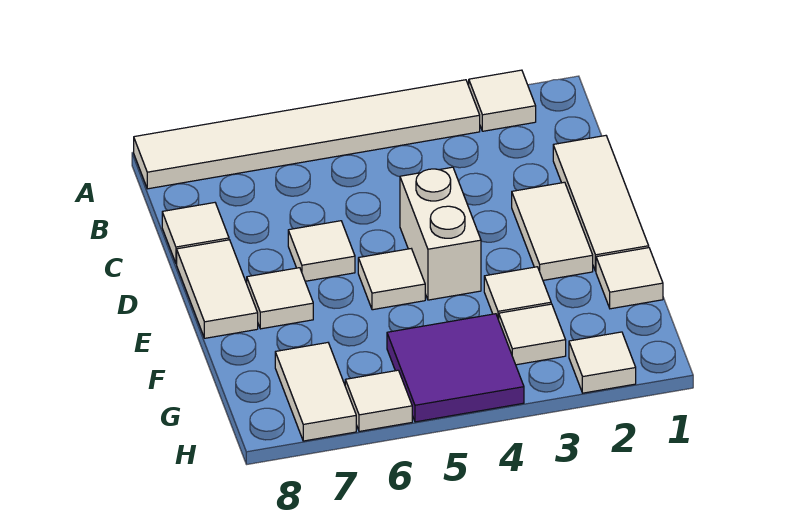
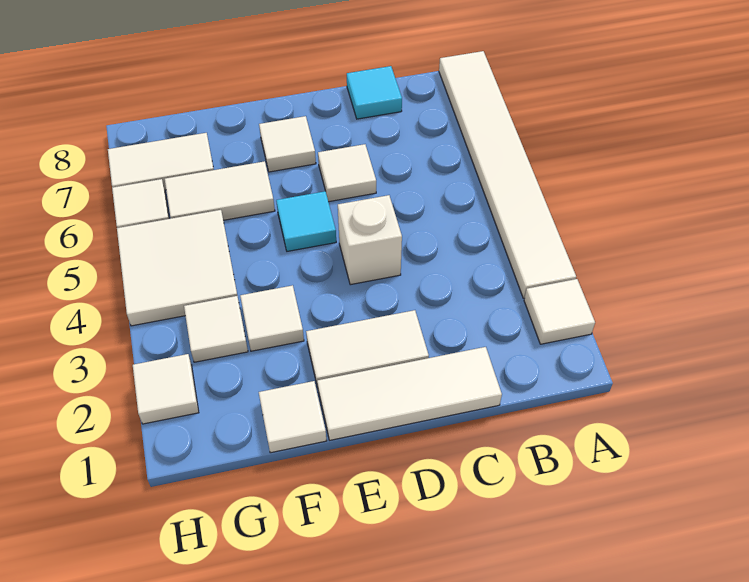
white 1x1 tile [162,203,229,264] -> cyan 1x1 tile [347,66,402,119]
white 1x2 brick [400,167,481,300] -> white 1x1 brick [338,195,402,285]
white 1x2 tile [177,240,258,338] -> white 1x2 tile moved to [165,161,275,220]
white 1x1 tile [358,249,425,310] -> cyan 1x1 tile [276,191,336,251]
purple 2x2 tile [387,314,524,422] -> white 2x2 tile [117,210,237,326]

